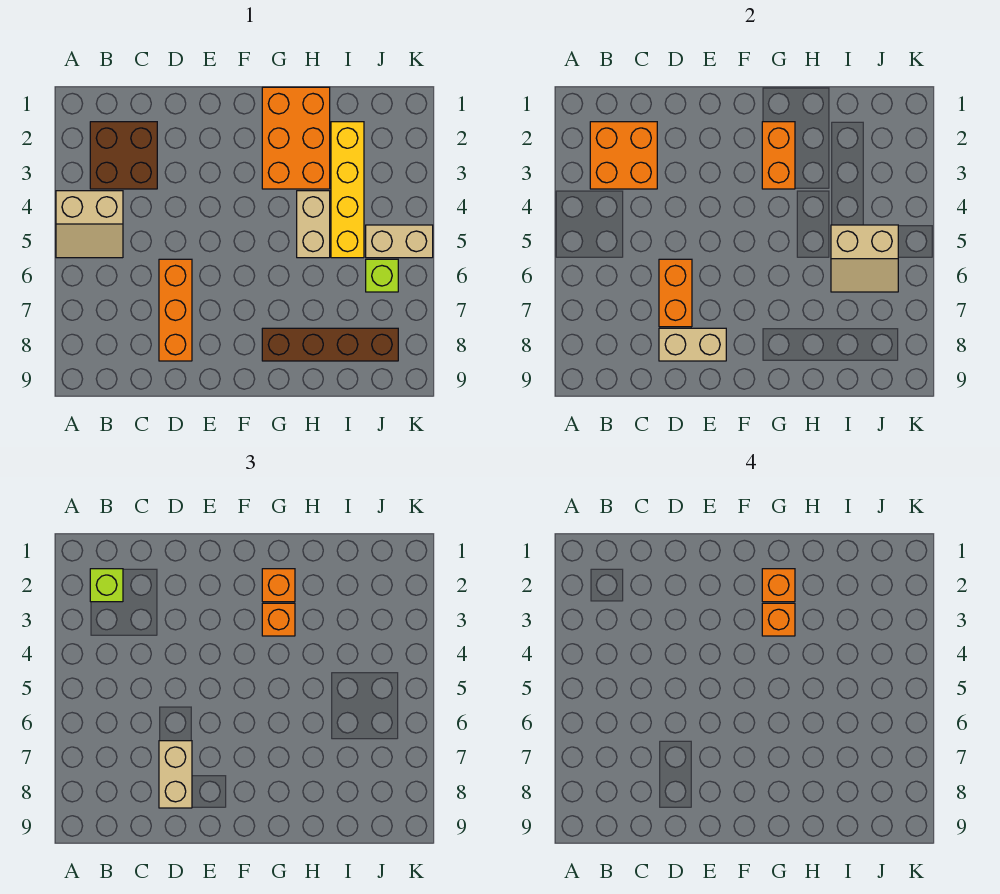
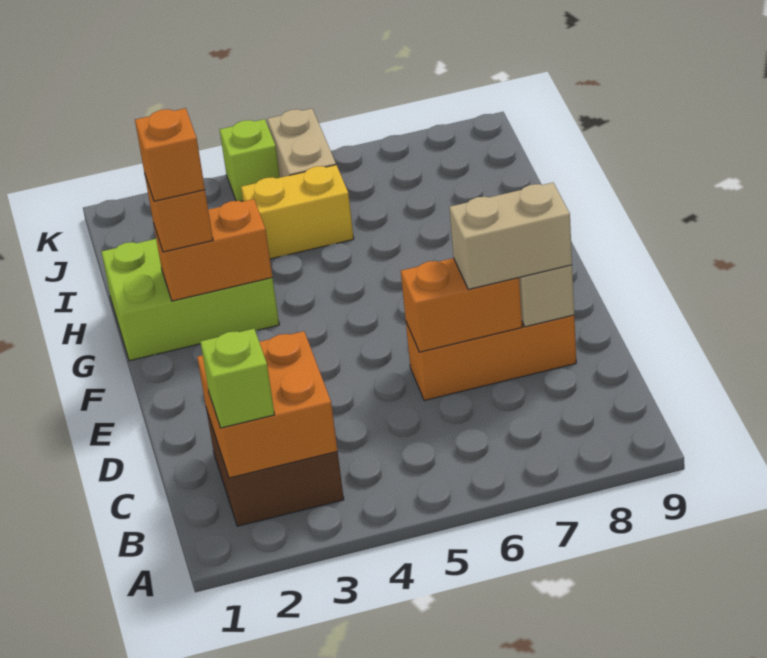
tan 2x2 slope [56,191,123,258] -> none
orange 2x3 brick [262,87,330,189] -> lime 2x3 brick [102,239,279,361]
orange 1x1 brick [262,603,295,636] -> none
orange 1x1 brick [762,603,795,636] -> none
brown 1x4 brick [262,328,398,361] -> none
tan 1x2 brick [297,191,330,258] -> none
yellow 1x4 brick [331,122,364,258] -> yellow 1x2 brick [241,165,354,259]
tan 2x2 slope [831,225,898,292] -> none
lime 1x1 brick [366,259,398,292] -> lime 1x1 brick moved to [220,119,280,201]

